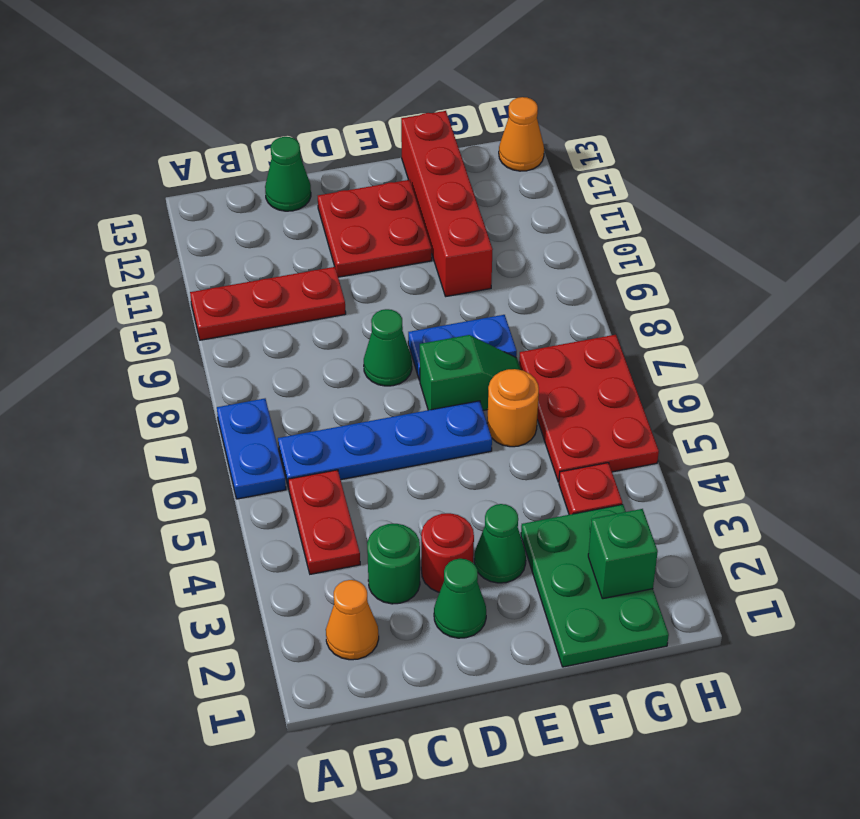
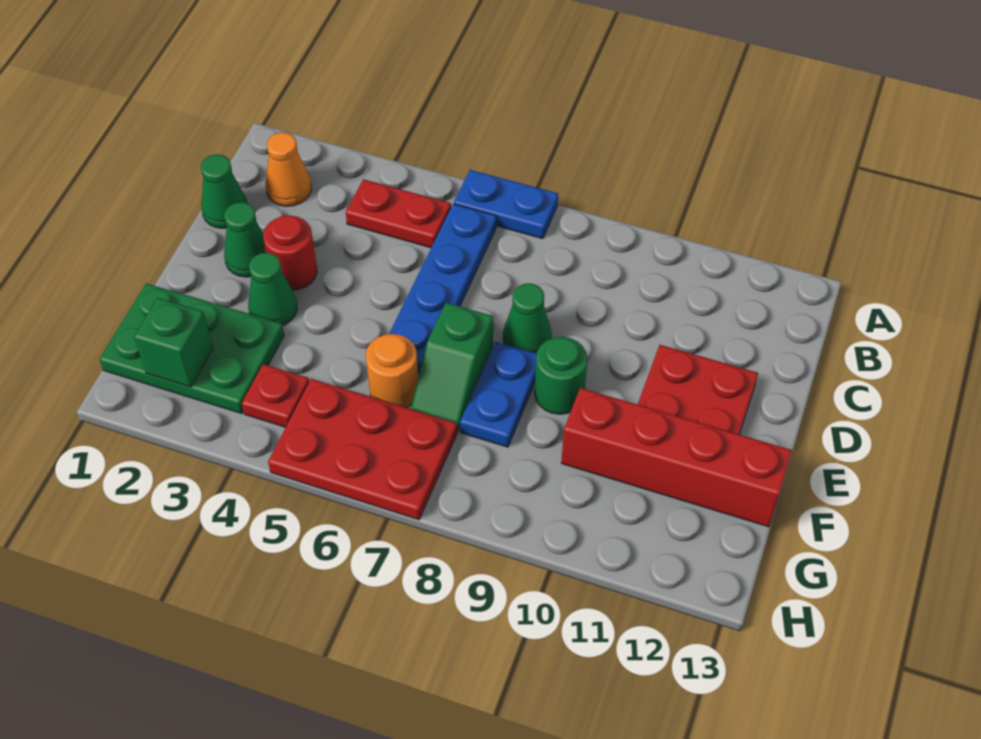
red 1x3 plate [190,267,346,340] -> none
green 1x1 round brick [367,524,420,604] -> green 1x1 round brick moved to [535,337,588,414]
green 1x1 cone [265,137,311,211] -> green 1x1 cone moved to [201,154,247,228]
orange 1x1 cone [499,97,544,171] -> none

